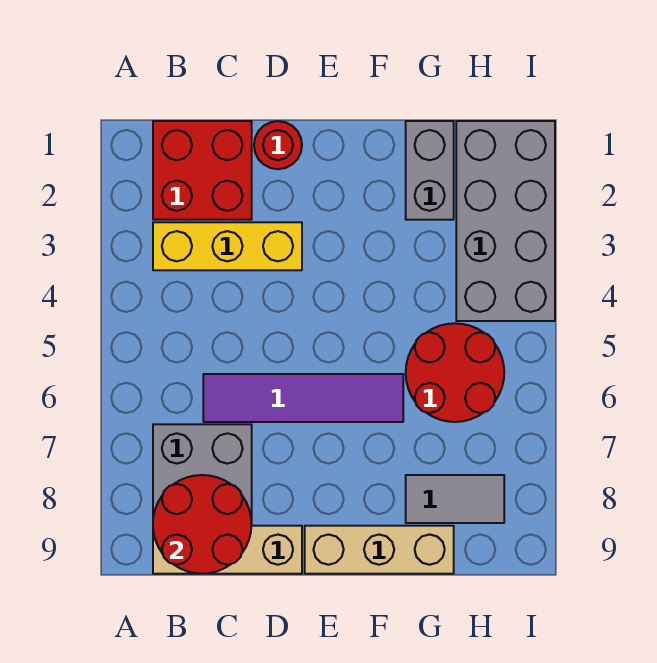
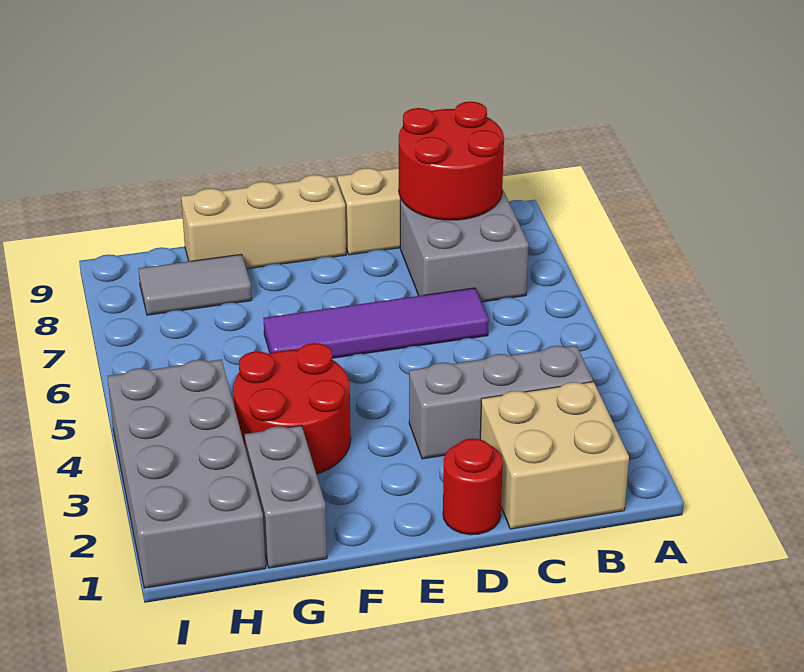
red 2x2 brick [153,121,252,220] -> tan 2x2 brick [480,382,629,529]
yellow 1x3 brick [153,222,302,270] -> grey 1x3 brick [409,346,593,459]
red 2x2 round brick [406,323,504,422] -> red 2x2 round brick moved to [233,343,351,474]

